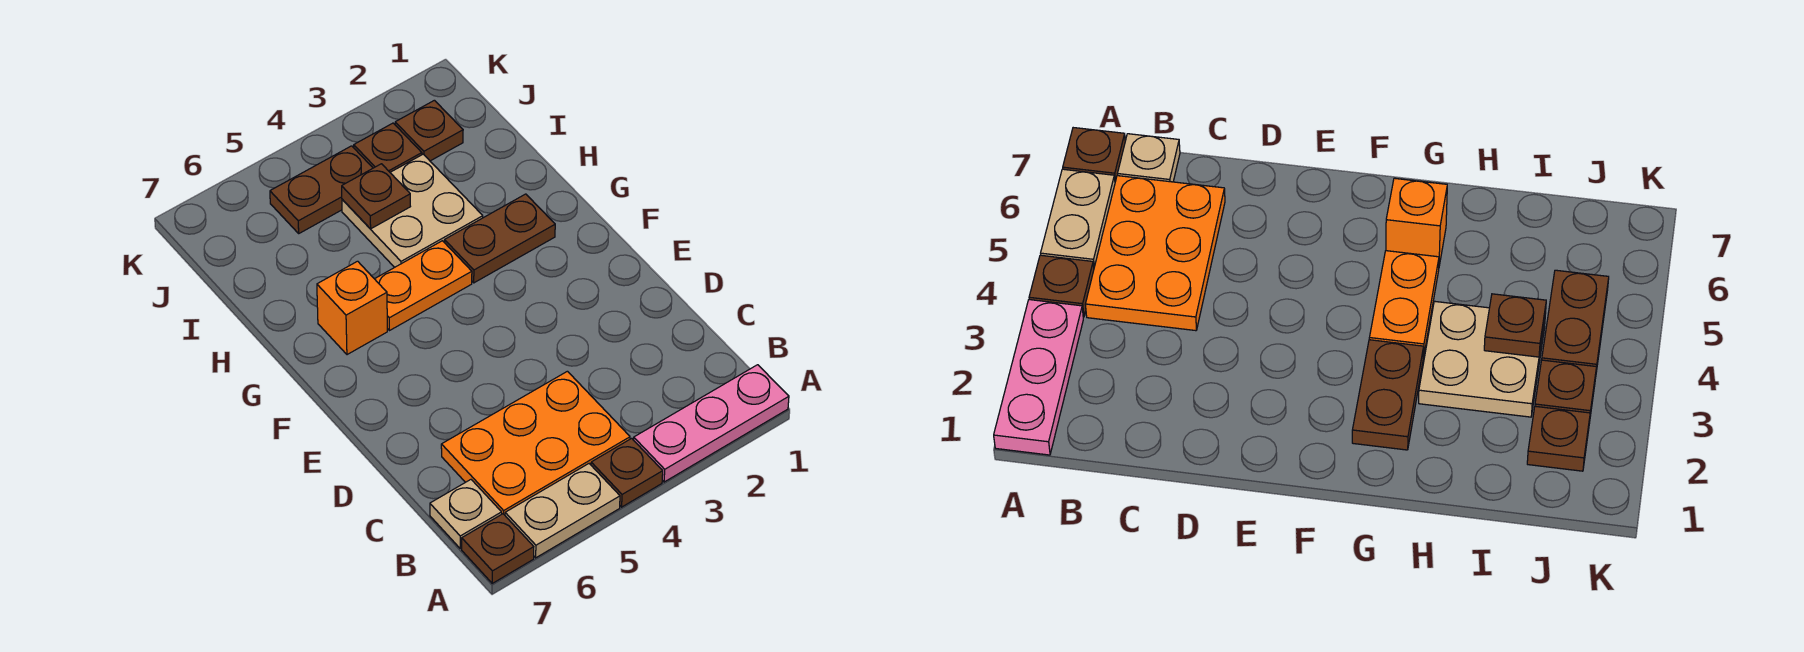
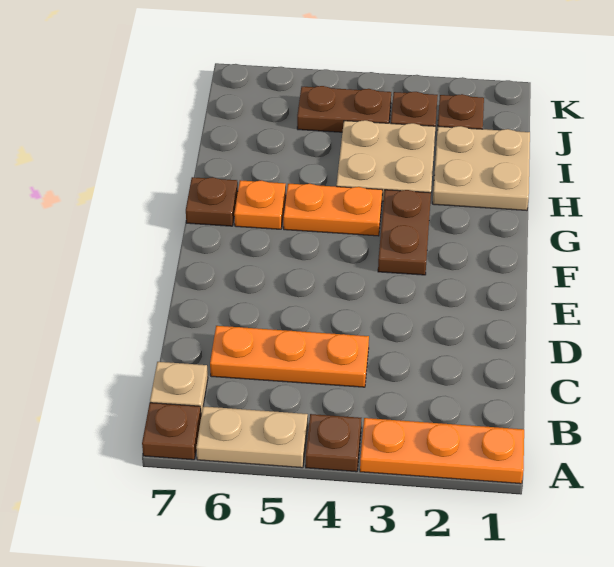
pink 1x3 plate [634,365,789,482] -> orange 1x3 plate [360,418,524,484]
orange 2x3 plate [441,371,630,515] -> orange 1x3 plate [210,326,369,387]
brown 1x2 plate [445,194,555,283] -> brown 1x2 plate turned to [378,190,431,275]
orange 1x1 brick [317,261,387,355] -> orange 1x1 plate [234,180,286,229]
none -> tan 2x2 plate [433,126,530,210]
brown 1x1 plate [342,164,410,229] -> brown 1x1 plate moved to [186,177,238,226]

